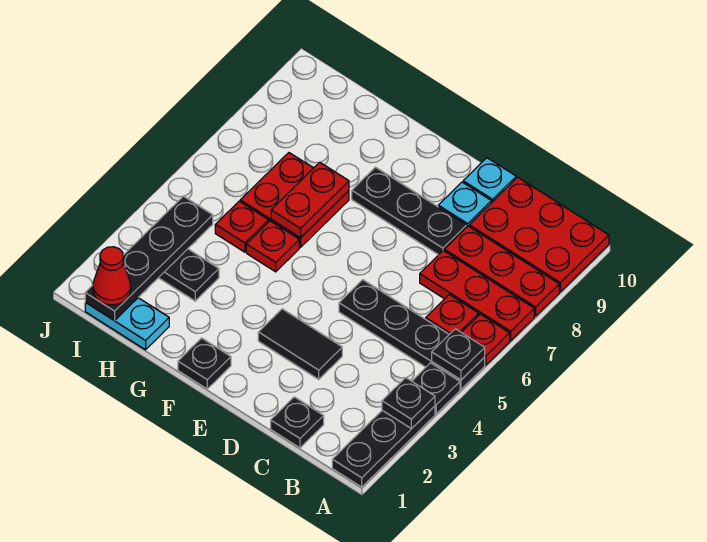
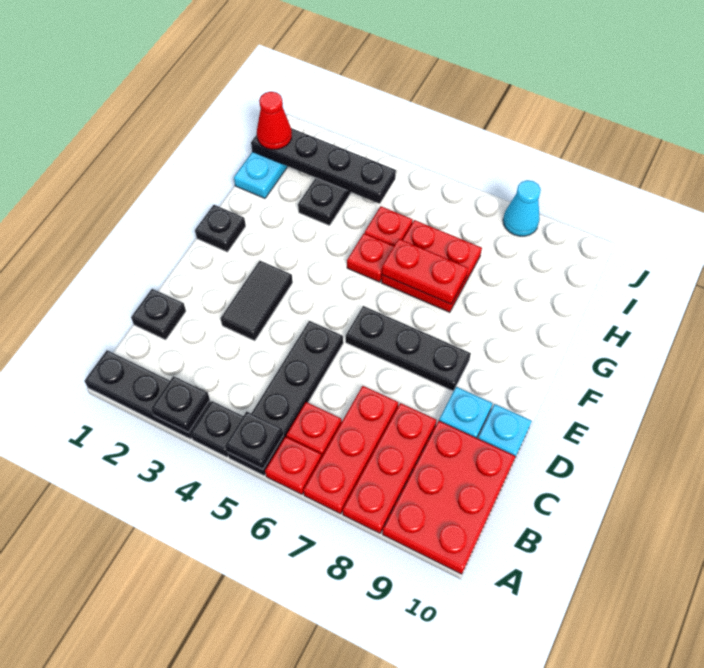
black 1x3 plate [352,167,467,255] -> black 1x3 plate turned to [346,306,471,391]
none -> cyan 1x1 cone [503,180,541,236]

